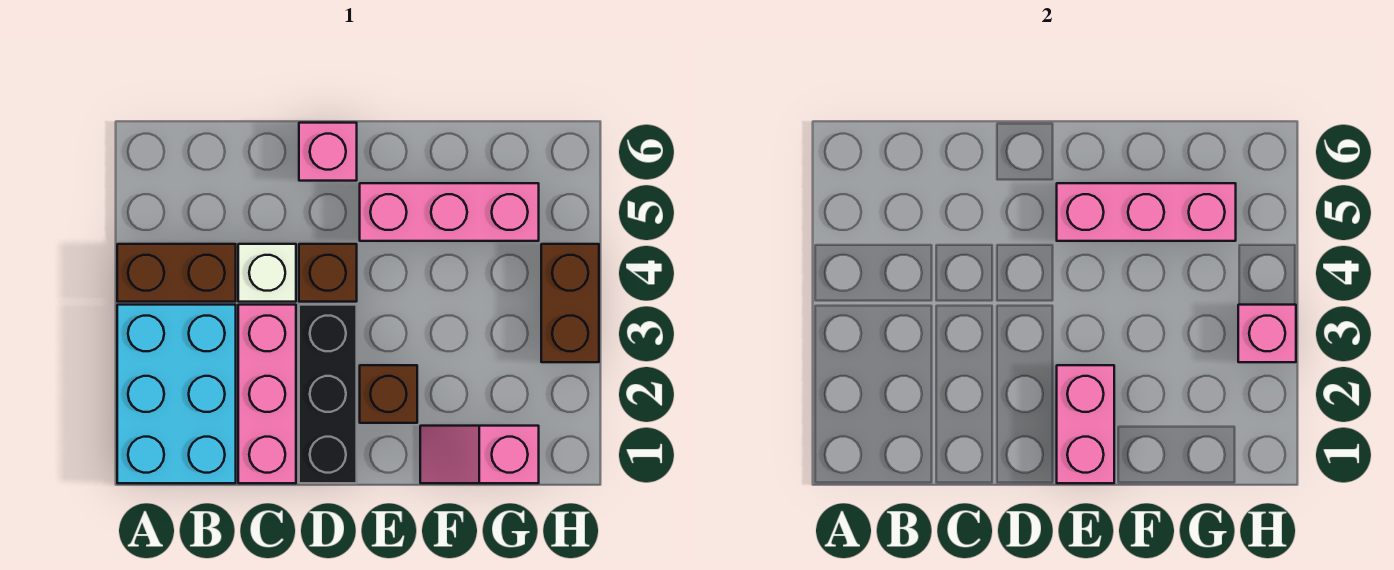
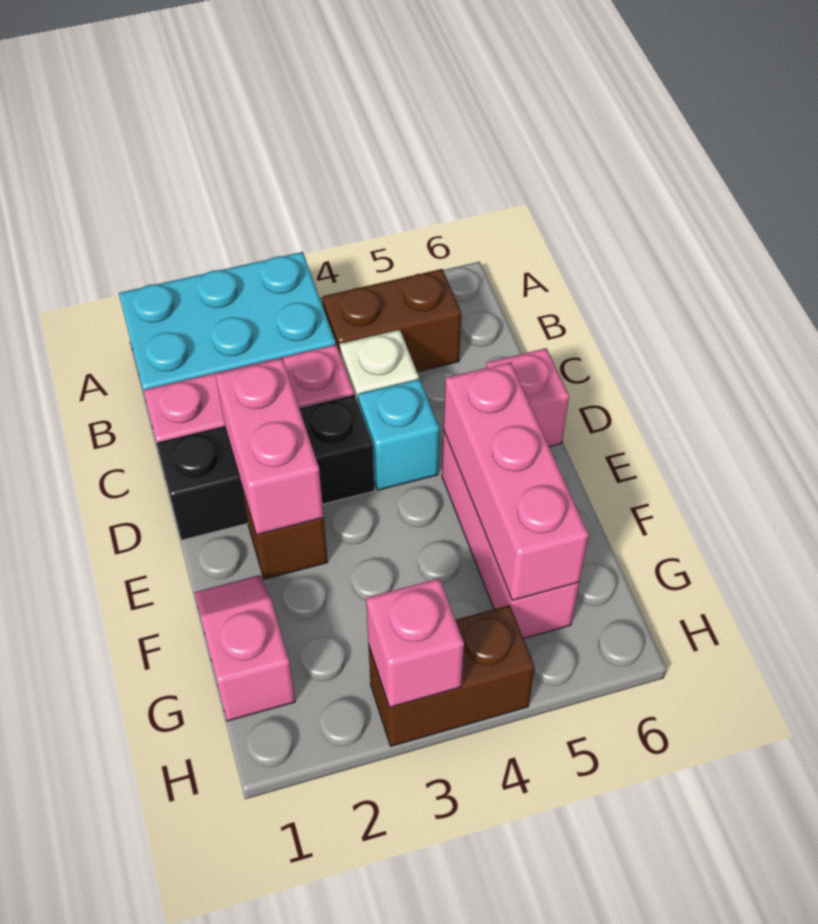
brown 1x2 brick [117,244,236,302] -> brown 1x2 brick turned to [322,269,461,372]
brown 1x1 brick [299,244,357,302] -> cyan 1x1 brick [358,379,439,490]
pink 1x2 brick [1057,365,1114,483] -> pink 1x2 brick turned to [215,358,324,535]

